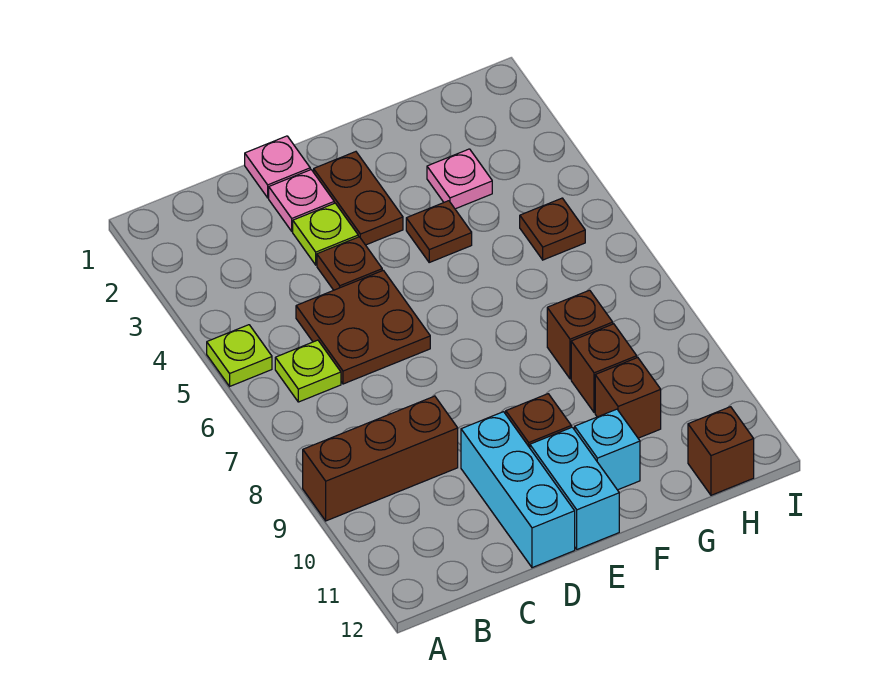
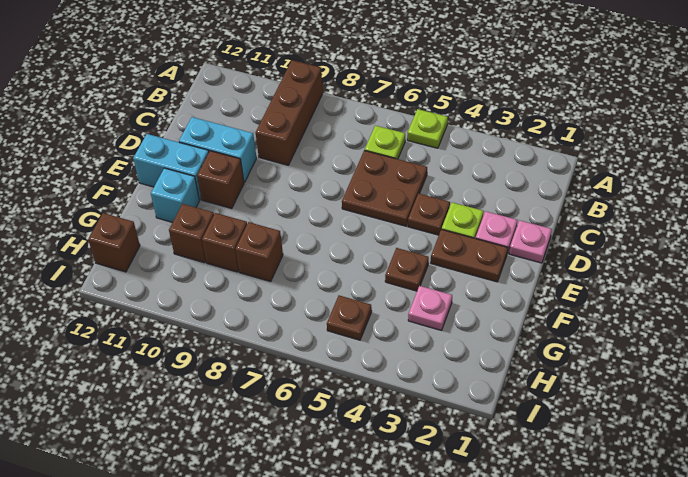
cyan 1x3 brick [461,412,575,568] -> cyan 1x2 brick [179,117,257,182]

